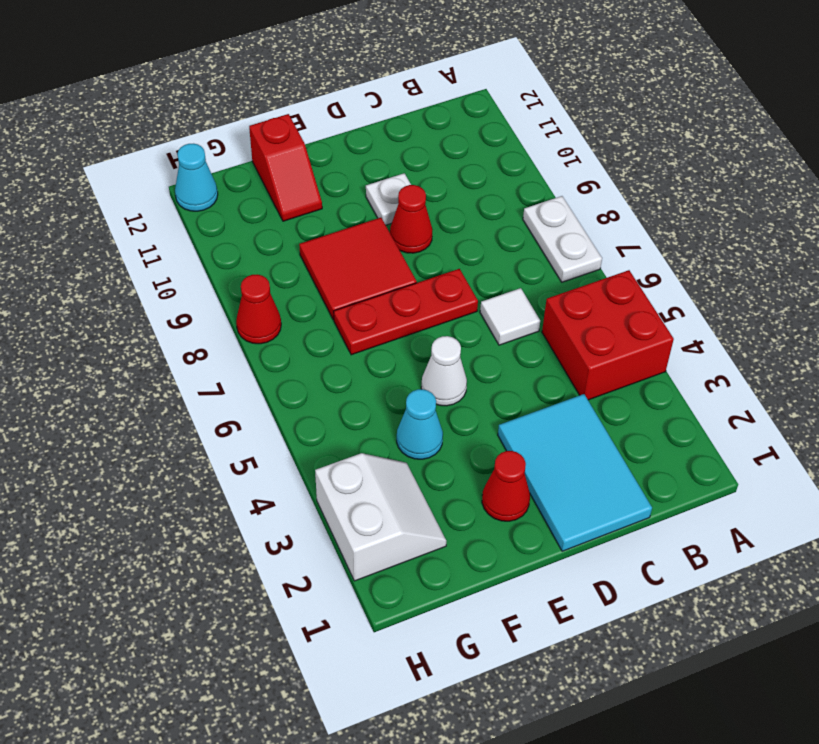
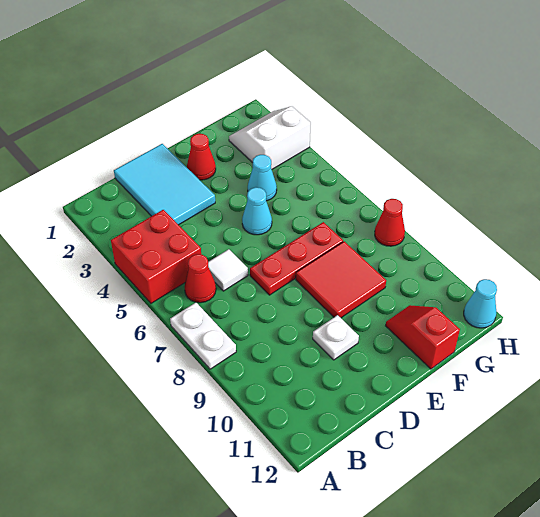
red 1x1 cone [390,185,433,253] -> red 1x1 cone moved to [184,254,216,303]
white 1x1 cone [421,336,467,406] -> cyan 1x1 cone [242,187,272,235]
white 2x2 slope [315,453,446,581] -> white 2x2 slope turned to [229,106,311,169]

